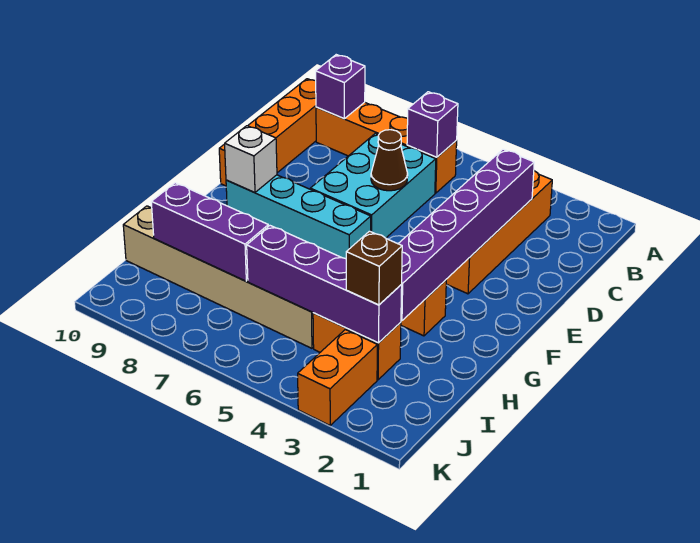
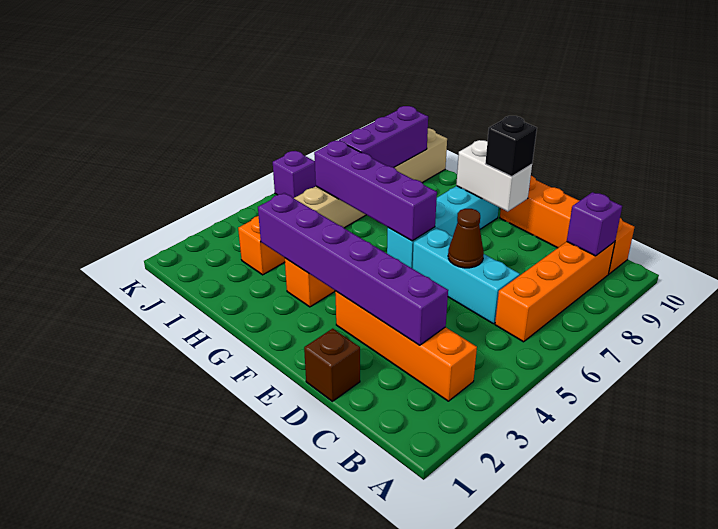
purple 1x1 brick [407,92,458,157] -> purple 1x1 brick moved to [273,151,316,198]
cyan 2x3 brick [310,133,436,238] -> cyan 1x3 brick [413,228,520,324]
none -> black 1x1 brick [485,116,537,176]
white 1x1 brick [225,126,277,193] -> white 1x2 brick [456,140,532,212]
purple 1x4 brick [247,226,402,343] -> purple 1x4 brick turned to [314,141,437,241]
brown 1x1 brick [346,231,402,305] -> brown 1x1 brick moved to [304,329,360,401]
orange 1x2 brick [298,330,377,425] -> none

